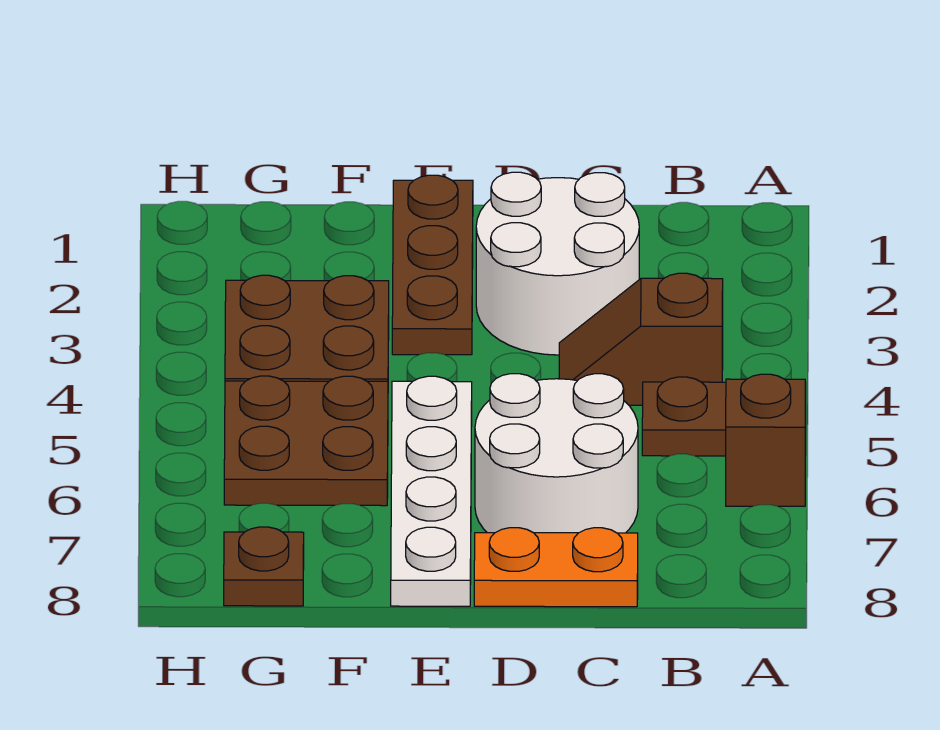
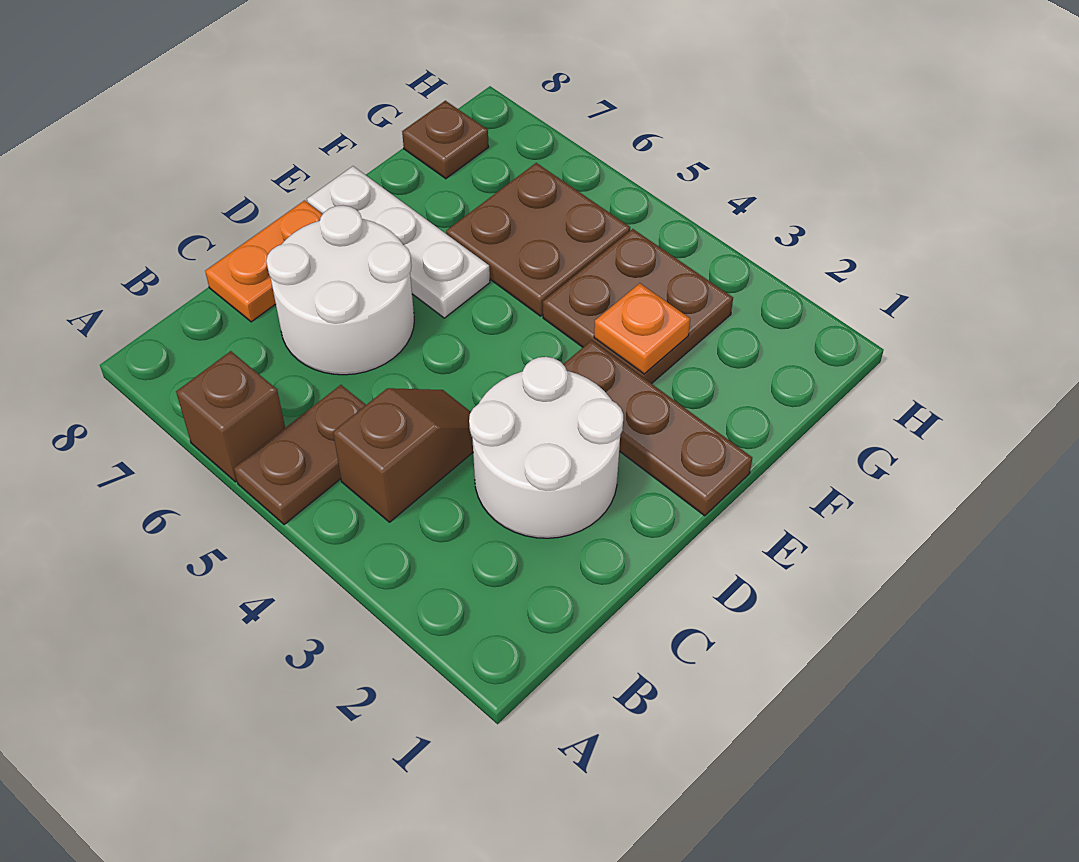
white 1x4 plate [391,376,472,606] -> white 1x3 plate [307,166,490,318]
none -> orange 1x1 plate [594,283,690,374]

